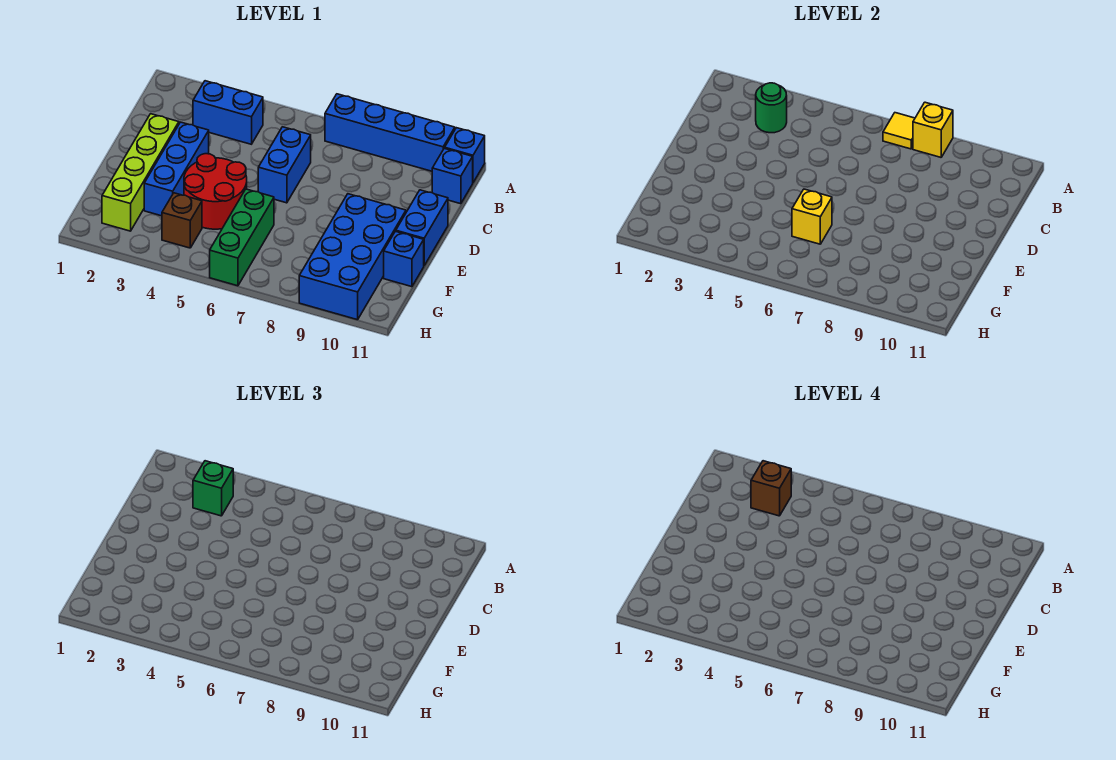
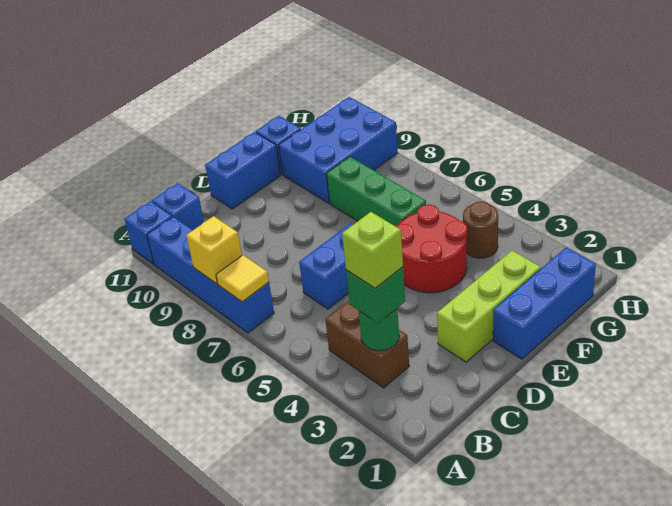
blue 1x2 brick [193,81,263,144] -> brown 1x2 brick [325,300,409,388]
brown 1x1 brick [751,461,791,516] -> lime 1x1 brick [342,212,403,288]
lime 1x4 brick [102,114,179,231] -> lime 1x3 brick [437,251,541,362]
blue 1x3 brick [144,122,209,216] -> blue 1x3 brick moved to [493,247,596,359]
blue 2x4 brick [299,194,406,320] -> blue 2x3 brick [279,97,398,203]
green 1x3 brick [210,189,274,286] -> green 1x3 brick turned to [326,157,426,226]
yellow 1x1 brick [792,189,832,244] -> none
brown 1x1 brick [162,193,202,248] -> brown 1x1 round brick [463,202,498,258]

